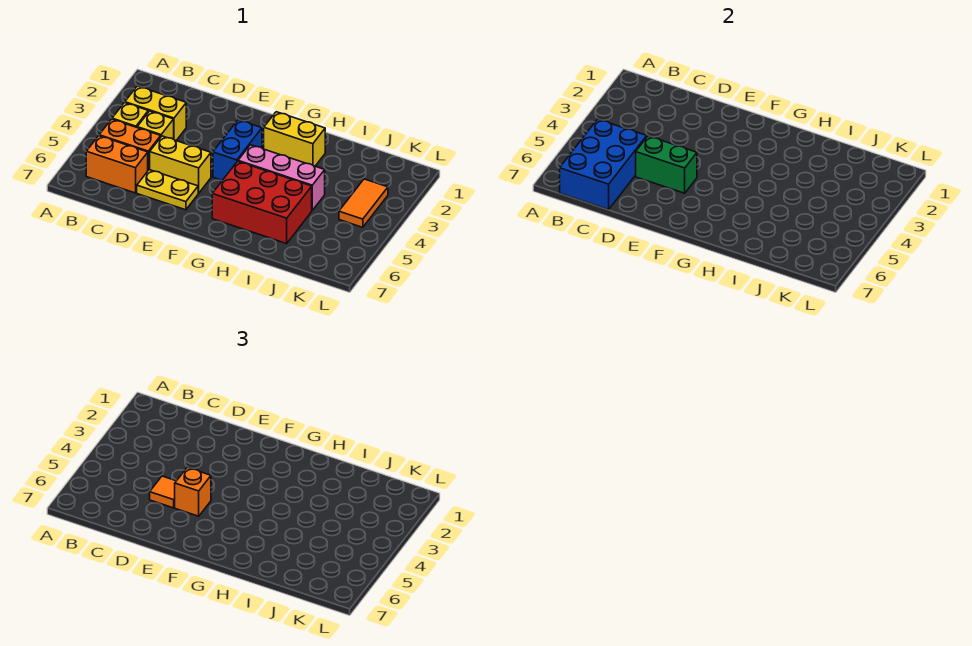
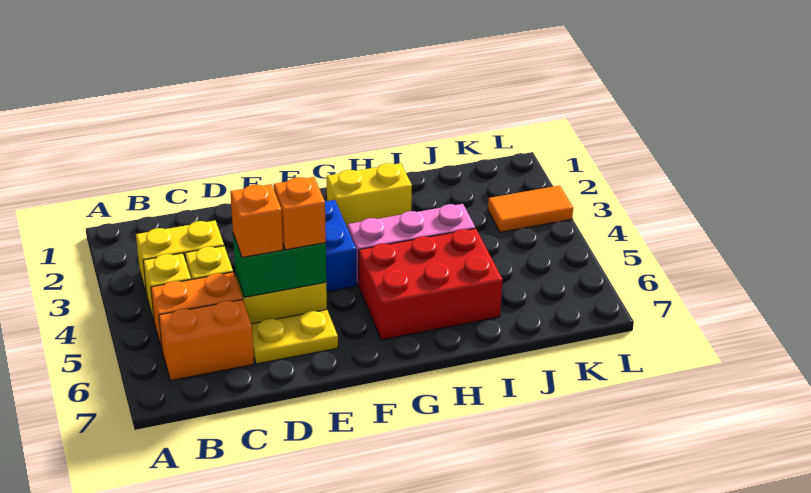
blue 2x3 brick [560,119,647,209] -> none
orange 1x1 tile [150,476,176,508] -> orange 1x1 brick [230,184,283,257]
orange 1x2 tile [339,179,388,227] -> orange 1x2 tile turned to [488,185,573,232]

